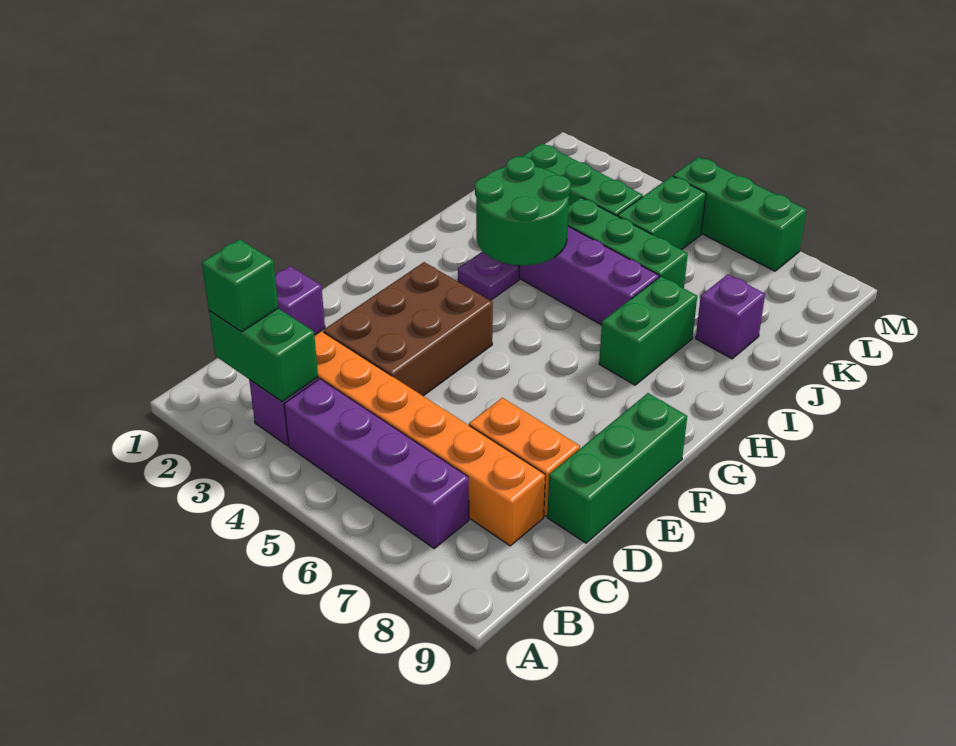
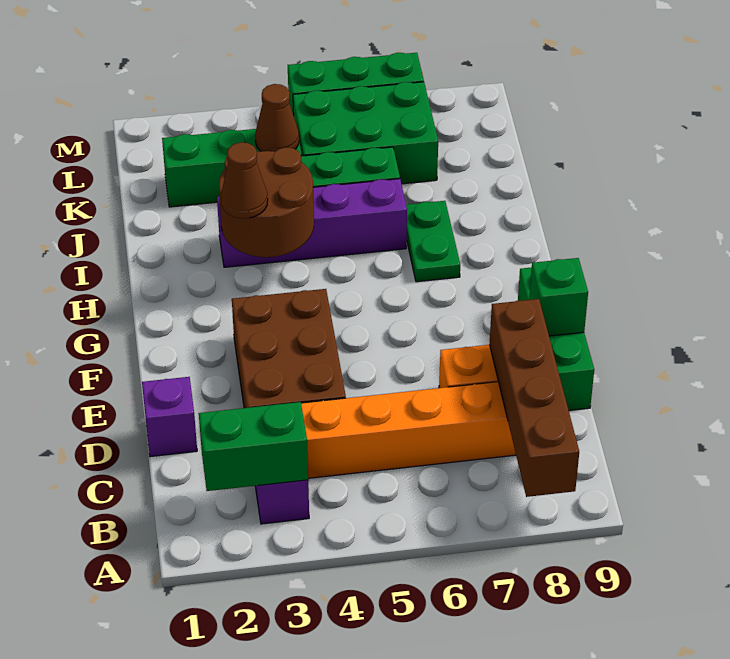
none -> brown 1x4 brick [490,299,579,497]
green 1x1 brick [202,239,278,332] -> green 1x1 brick moved to [529,258,588,336]
purple 1x4 brick [284,379,469,548] -> none
purple 1x1 plate [458,251,519,301] -> none
green 2x2 round brick [475,156,571,266] -> brown 2x2 round brick [219,147,314,257]
none -> brown 1x1 cone [221,142,268,218]
green 1x2 brick [599,276,697,385] -> green 1x2 plate [406,201,460,282]
purple 1x1 brick [696,274,765,359] -> none
none -> brown 1x1 cone [255,84,299,152]
green 1x2 brick [618,176,706,250] -> green 2x3 brick [293,82,438,184]

